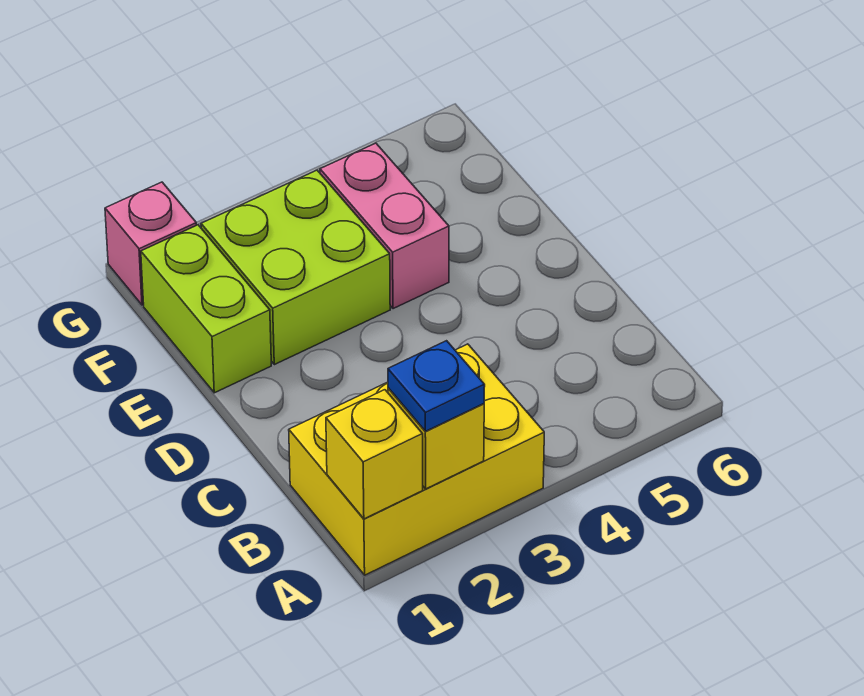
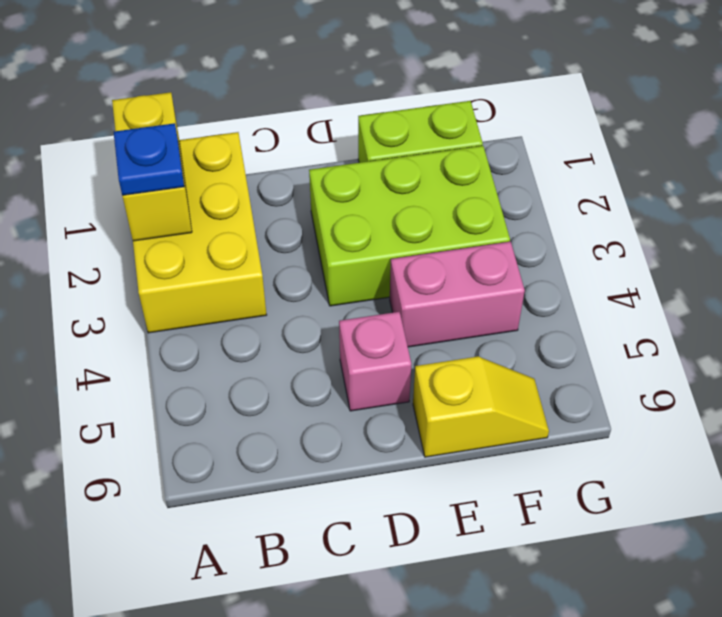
lime 2x2 brick [201,170,390,365] -> lime 2x3 brick [309,146,510,306]
none -> yellow 1x2 slope [413,356,549,457]
pink 1x1 brick [105,182,197,305] -> pink 1x1 brick moved to [339,312,411,411]

